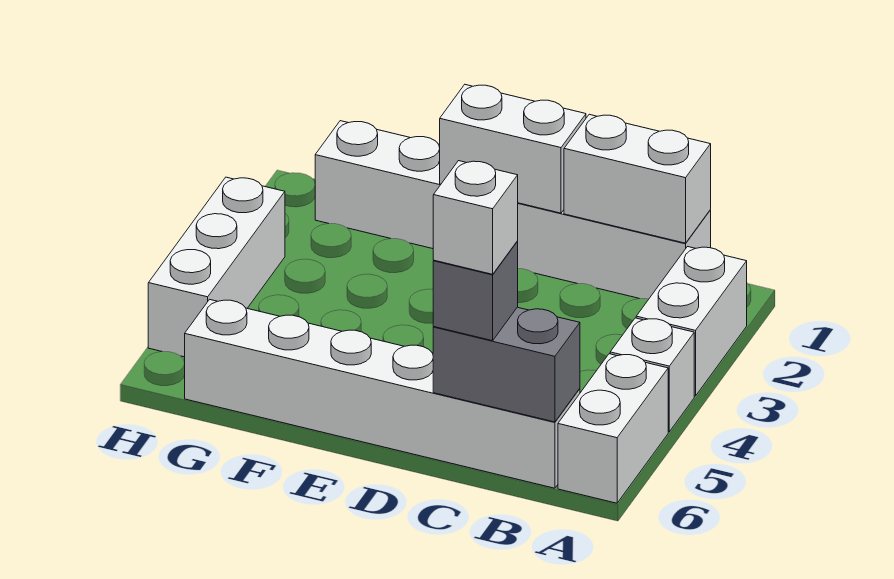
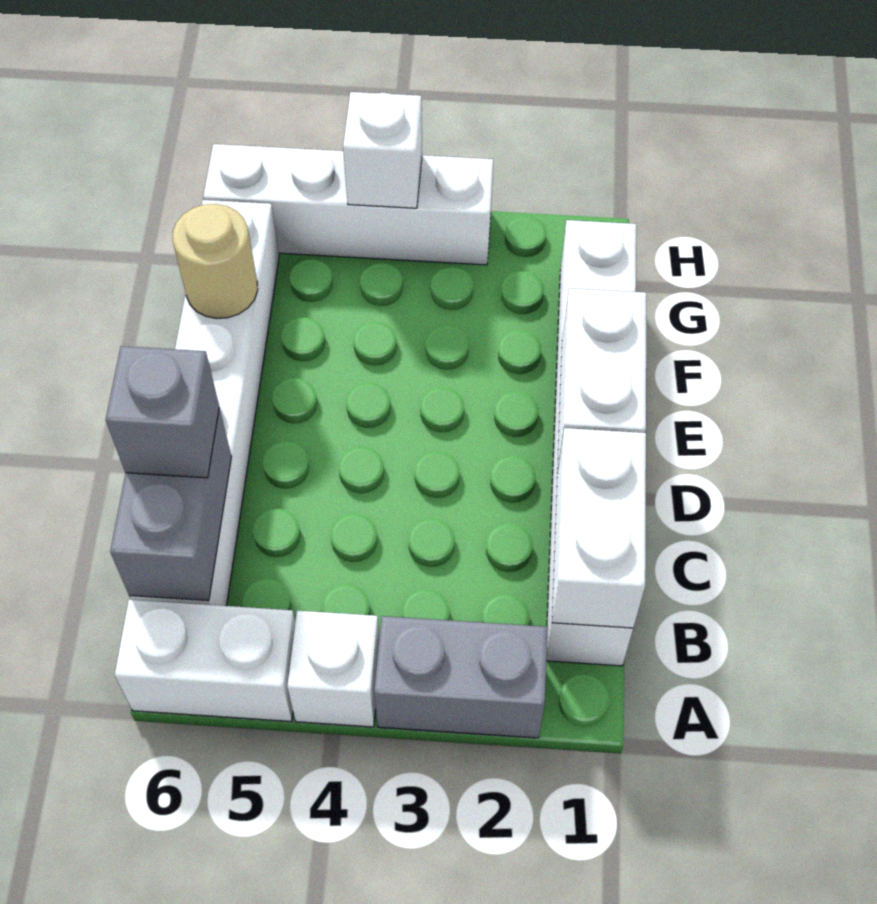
white 1x2 brick [636,247,747,396] -> grey 1x2 brick [374,616,548,738]
white 1x1 brick [433,161,518,274] -> white 1x1 brick moved to [343,92,422,208]
none -> tan 1x1 round brick [173,204,258,318]
white 1x3 brick [148,177,285,357] -> white 1x4 brick [203,144,493,265]

